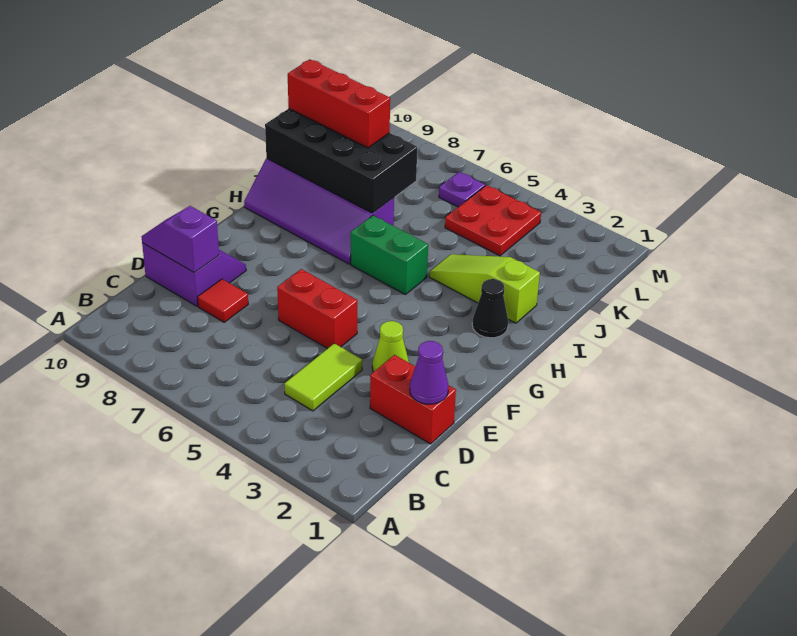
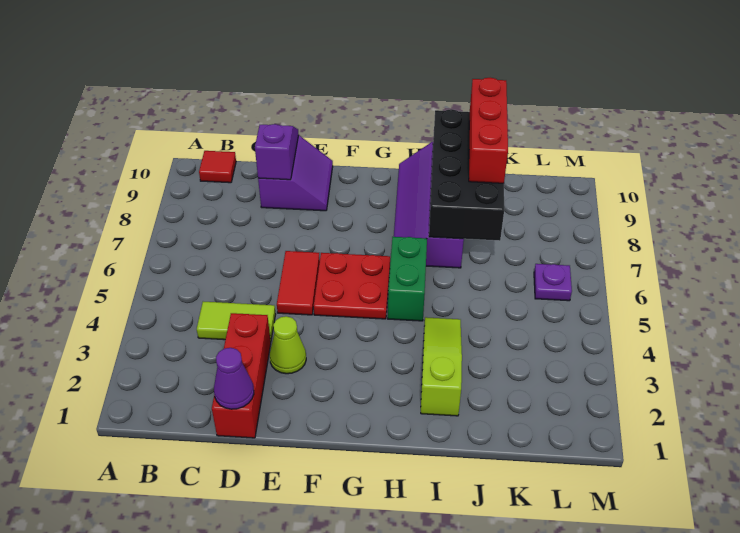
red 1x2 brick [370,355,456,444] -> red 1x3 brick [212,313,271,438]
red 1x1 tile [198,279,248,322] -> red 1x1 tile moved to [199,151,236,183]
red 1x2 brick [277,269,358,349] -> red 1x2 tile [277,251,320,315]
black 1x1 cone [472,279,508,338] -> none
red 2x2 plate [445,185,541,256] -> red 2x2 plate moved to [314,253,390,319]

